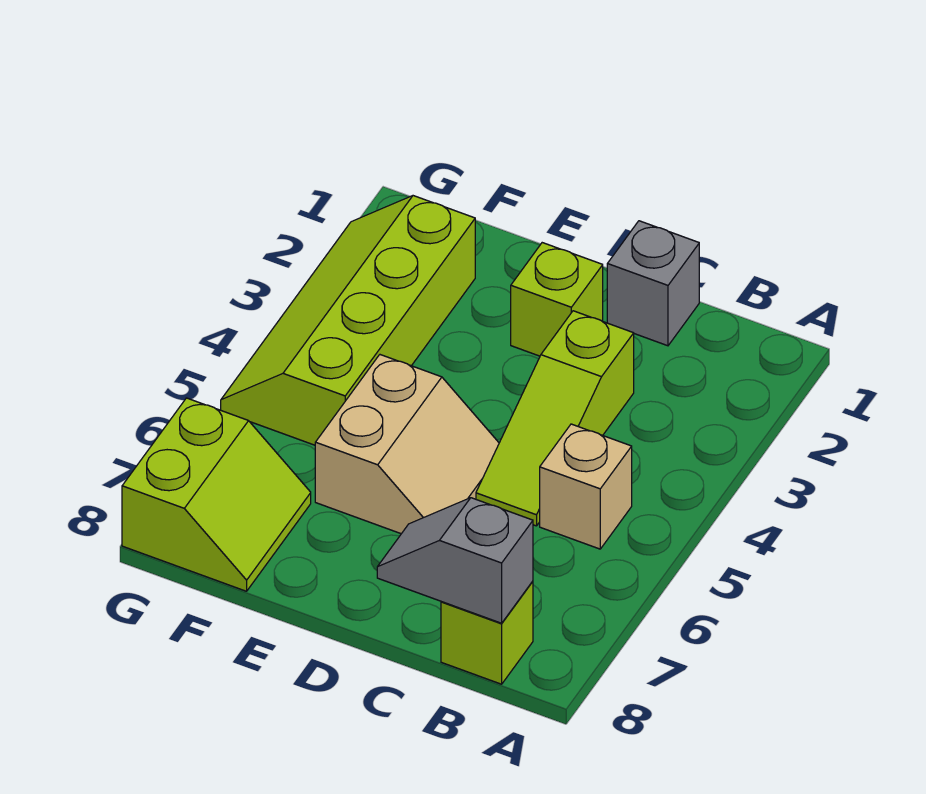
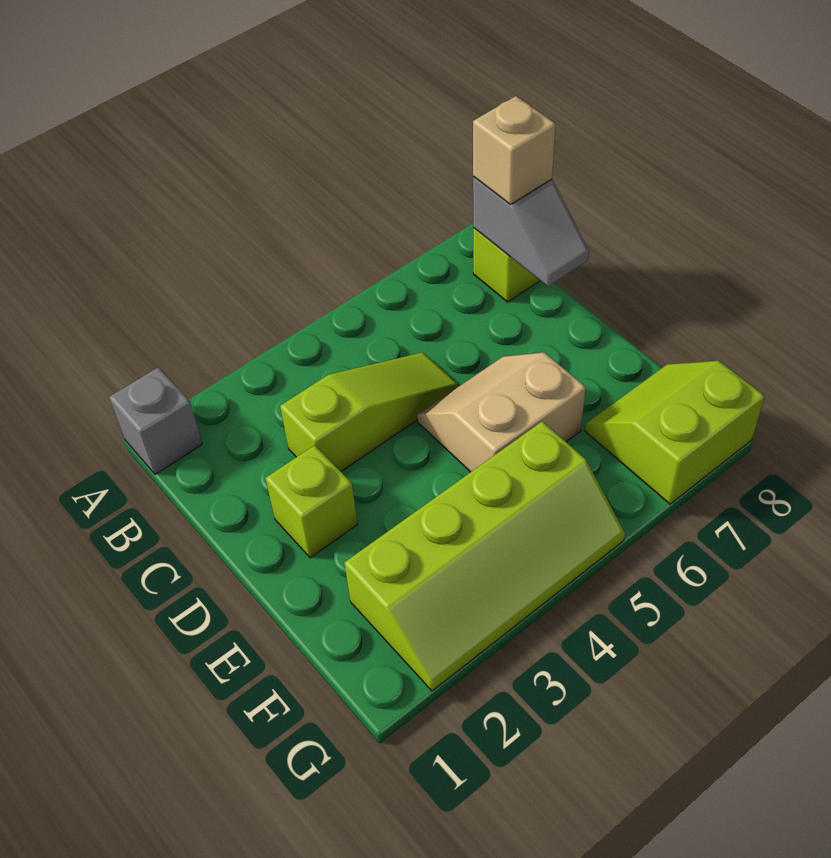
tan 1x1 brick [540,424,632,549] -> tan 1x1 brick moved to [473,96,556,204]
grey 1x1 brick [607,221,699,346] -> grey 1x1 brick moved to [109,367,202,474]

